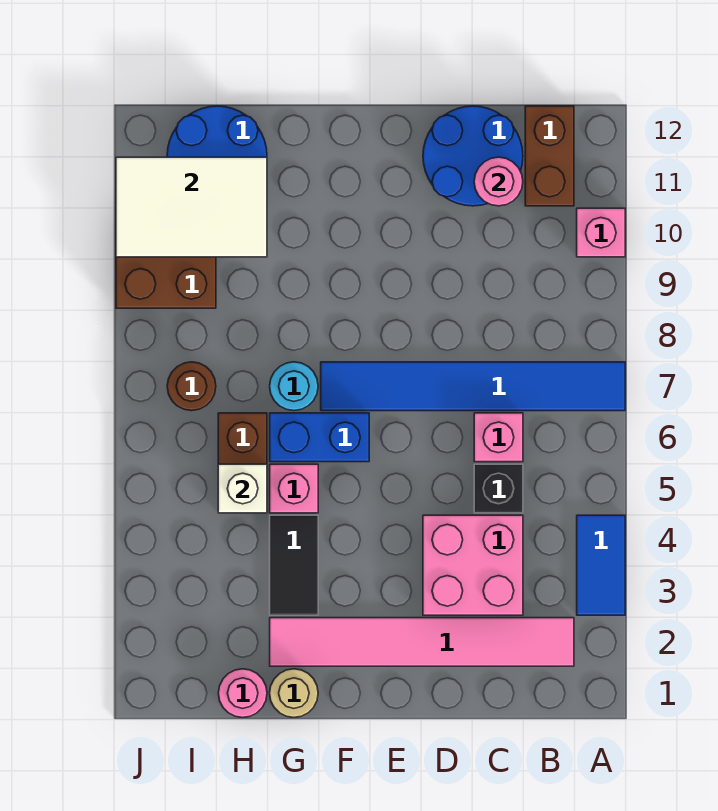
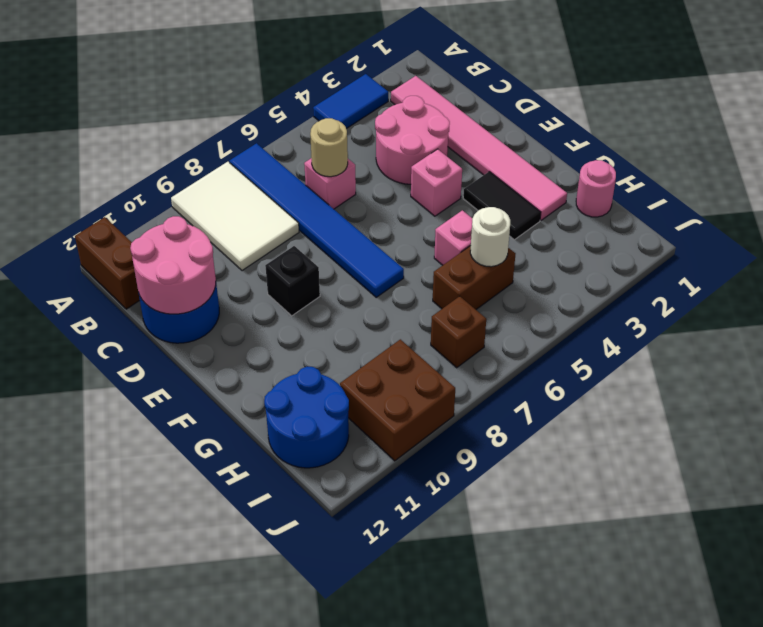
pink 1x1 brick [577,208,625,257] -> pink 1x1 brick moved to [411,149,462,216]
brown 1x2 brick [525,106,574,206] -> brown 1x2 brick turned to [75,217,140,309]
pink 2x2 brick [423,515,523,615] -> pink 2x2 round brick [375,96,450,184]
black 1x1 brick [474,464,523,513] -> black 1x1 brick moved to [265,246,320,316]
pink 1x1 round brick [474,157,523,206] -> pink 2x2 round brick [130,216,216,314]
blue 1x2 brick [270,413,369,462] -> none
tan 1x1 round brick [270,669,318,717] -> tan 1x1 round brick moved to [310,118,348,177]
black 1x2 tile [270,515,318,615] -> black 1x2 tile turned to [463,171,541,240]
cyan 1x1 round brick [270,362,318,411] -> none
white 1x1 brick [218,464,267,513] -> white 1x1 round brick [470,207,510,267]
white 2x3 tile [116,157,267,257] -> white 2x3 tile moved to [171,162,299,271]
brown 1x1 round brick [167,362,216,411] -> brown 1x1 brick [431,296,486,368]

